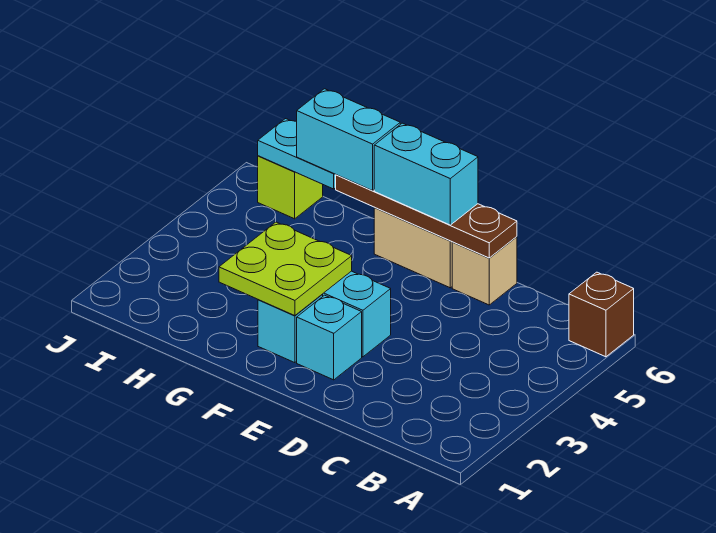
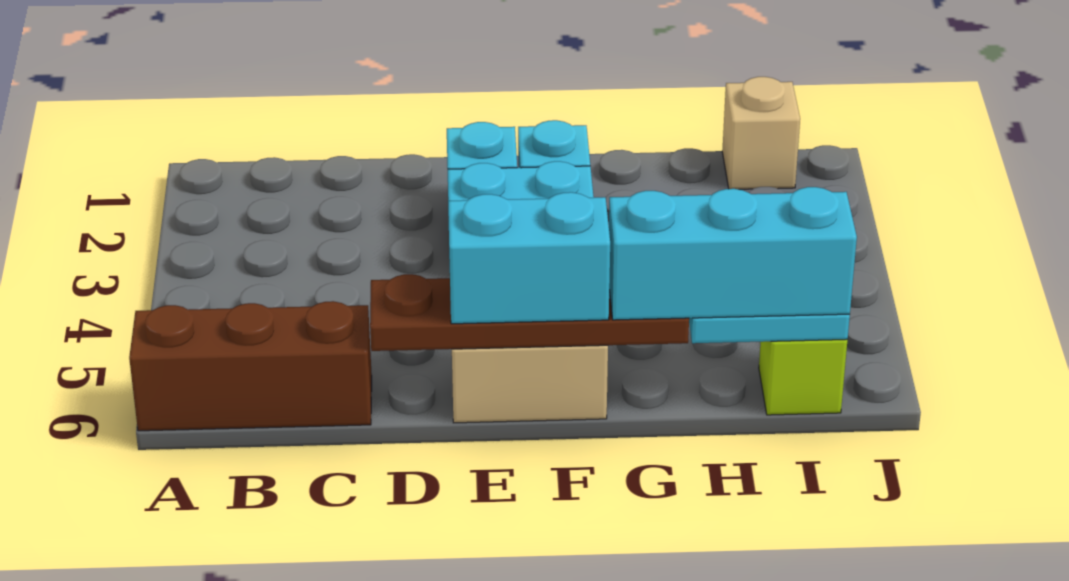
brown 1x1 brick [569,272,634,357] -> brown 1x3 brick [129,301,372,431]
tan 1x1 brick [452,237,517,305] -> tan 1x1 brick moved to [722,77,800,189]
lime 2x2 plate [219,222,352,316] -> none
cyan 1x2 brick [297,89,400,191] -> cyan 1x3 brick [609,187,857,320]

